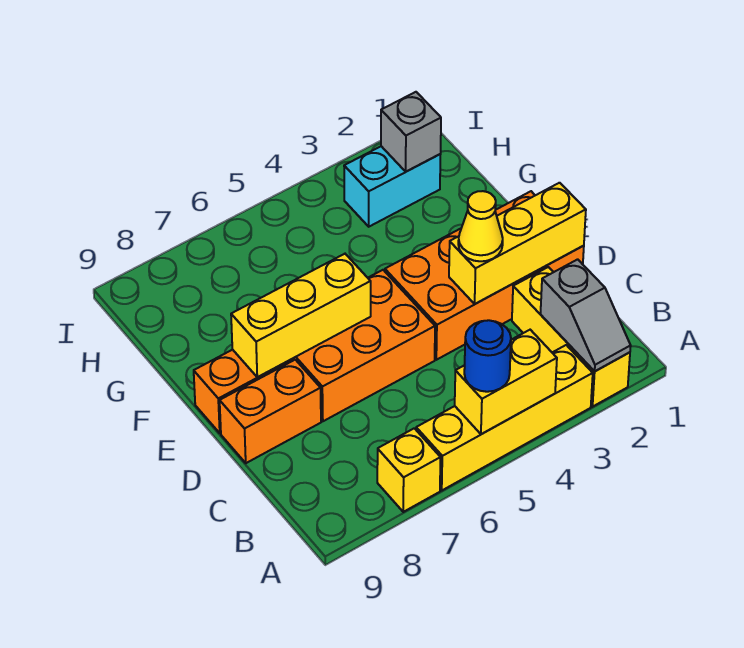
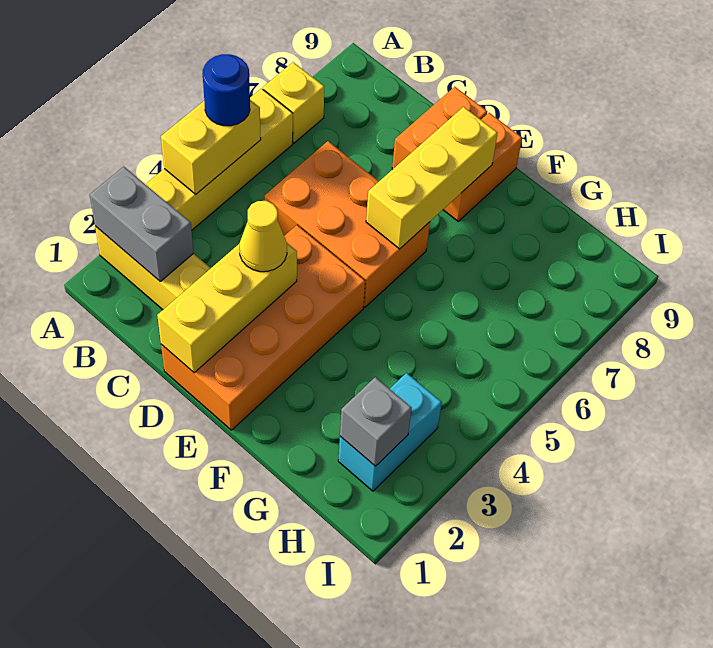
grey 1x2 slope [541,259,631,371] -> grey 1x2 brick [90,167,194,281]
orange 2x3 brick [294,270,435,421] -> orange 2x3 brick turned to [265,141,430,307]

